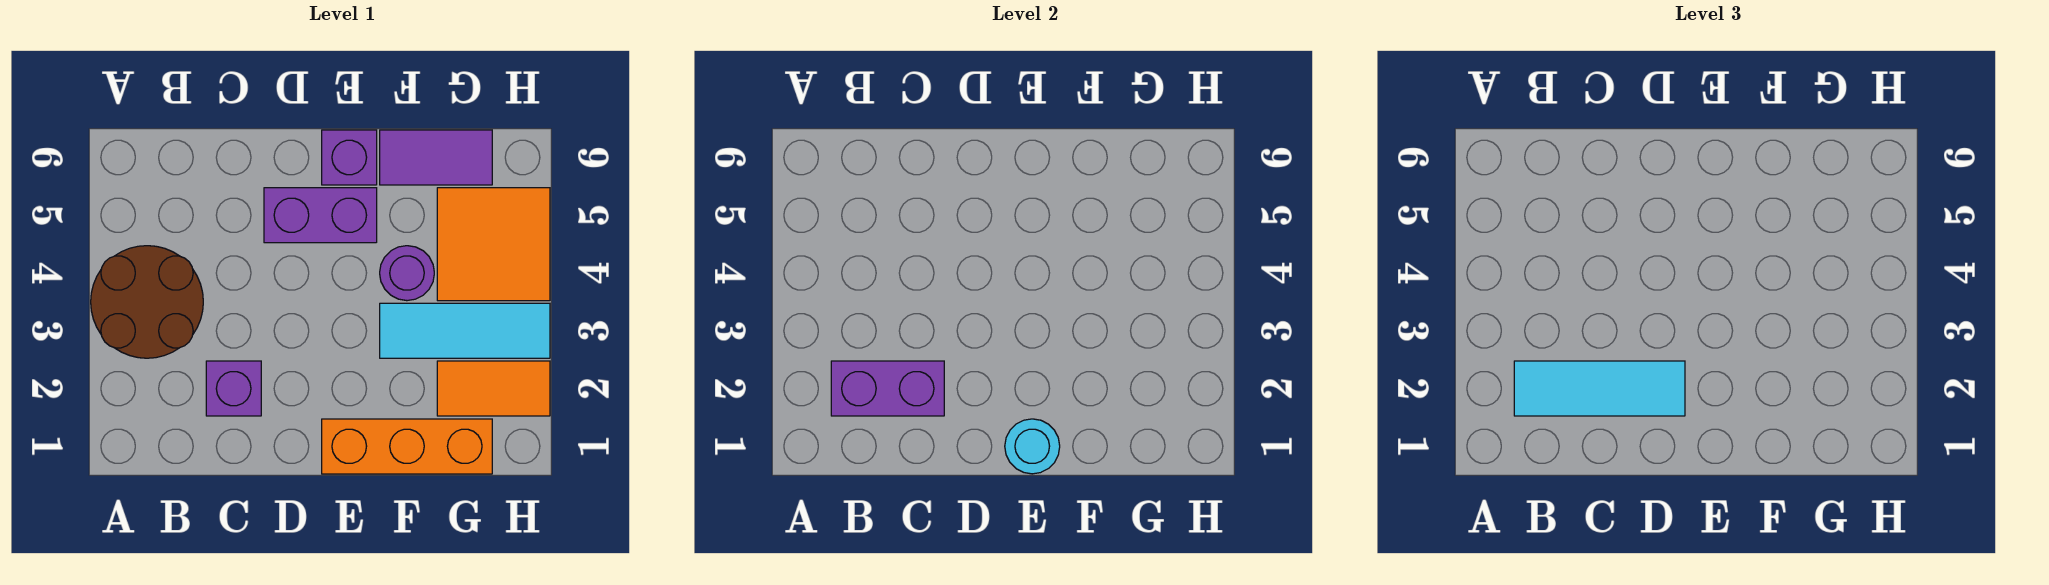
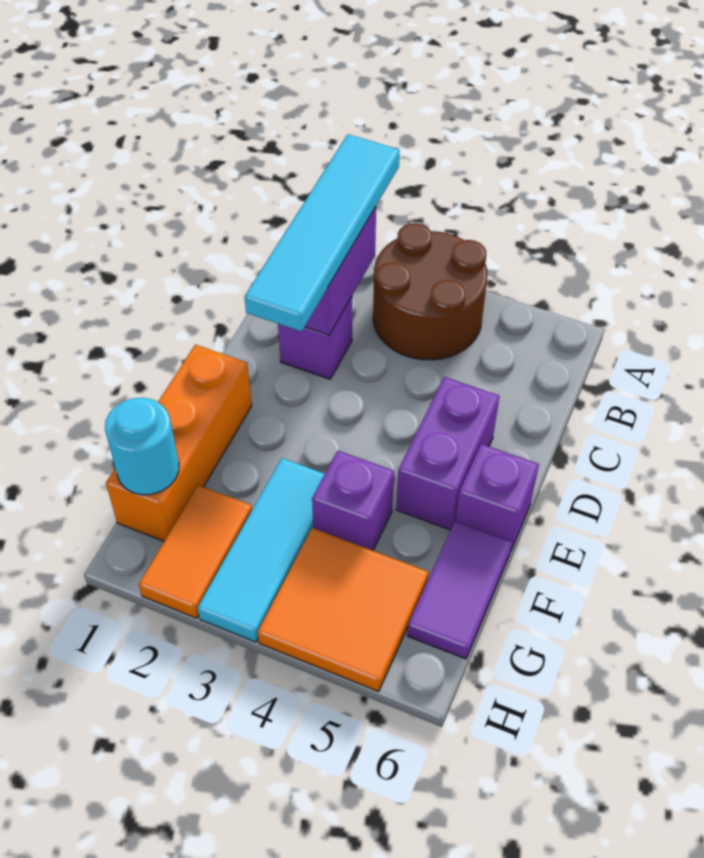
cyan 1x3 tile [1514,361,1685,416] -> cyan 1x4 tile [244,134,400,331]
cyan 1x1 round brick [1005,419,1060,474] -> cyan 1x1 round brick moved to [105,398,179,495]
purple 1x1 round brick [380,246,434,301] -> purple 1x1 brick [312,450,394,550]

